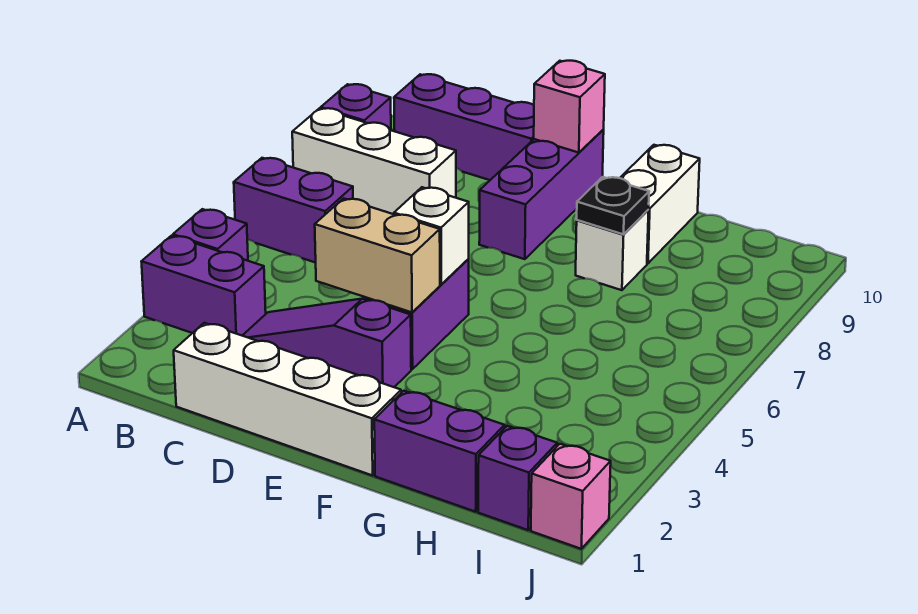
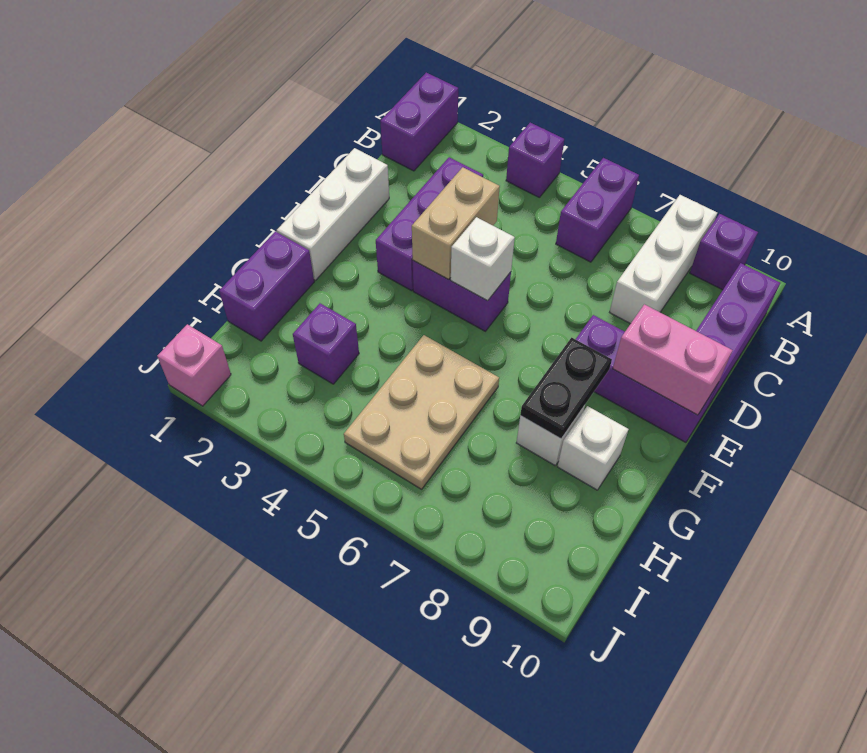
purple 1x2 brick [141,236,266,335] -> purple 1x2 brick moved to [380,73,458,171]
white 1x4 brick [174,323,401,475] -> white 1x3 brick [277,148,389,280]
purple 1x3 slope [242,299,411,387] -> purple 1x3 brick [376,157,483,291]
pink 1x1 brick [534,61,605,153] -> pink 1x2 brick [613,304,733,415]
none -> tan 2x3 plate [344,335,499,489]
black 1x1 plate [577,177,649,234] -> black 1x2 plate [520,338,612,439]
white 1x2 brick [620,145,700,263] -> white 1x1 brick [558,406,629,490]
purple 1x1 brick [478,426,557,530] -> purple 1x1 brick moved to [293,303,359,384]

